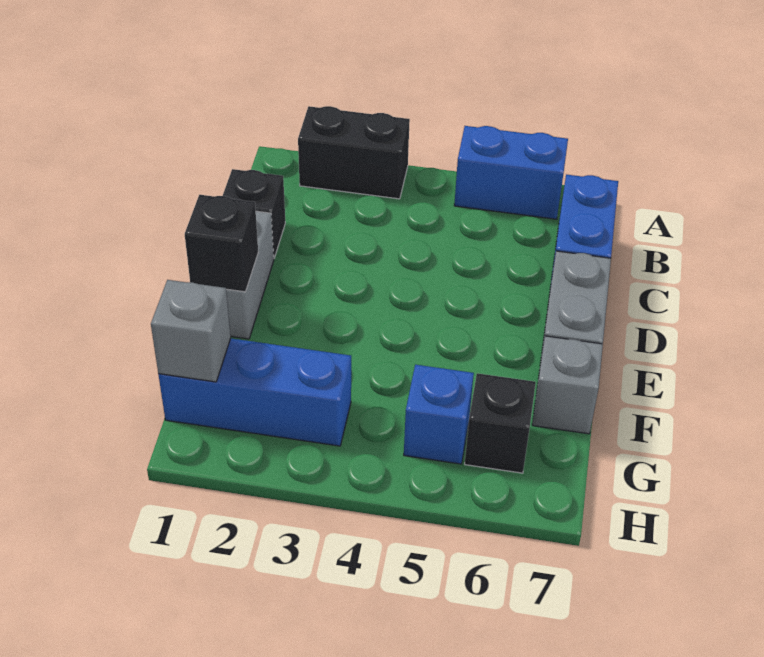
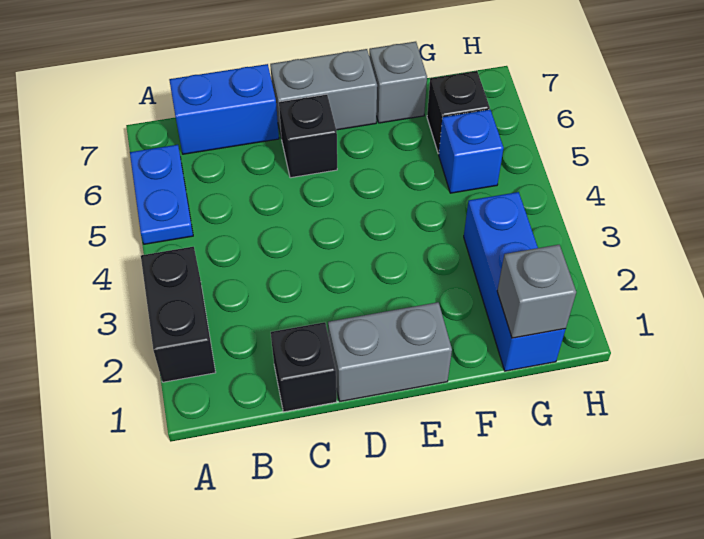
blue 1x2 brick [454,126,568,219] -> blue 1x2 plate [130,145,193,244]
black 1x1 brick [185,195,258,292] -> black 1x1 brick moved to [279,94,337,178]

